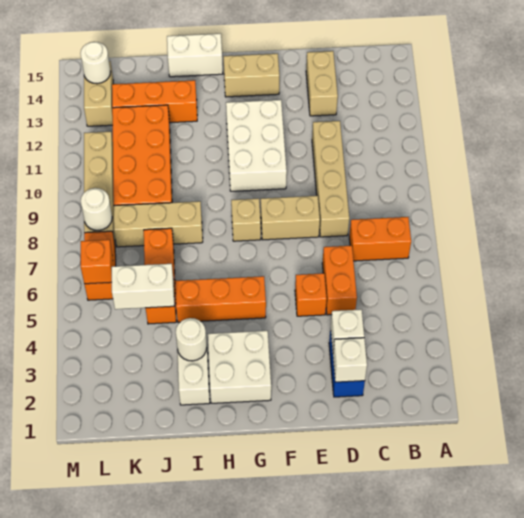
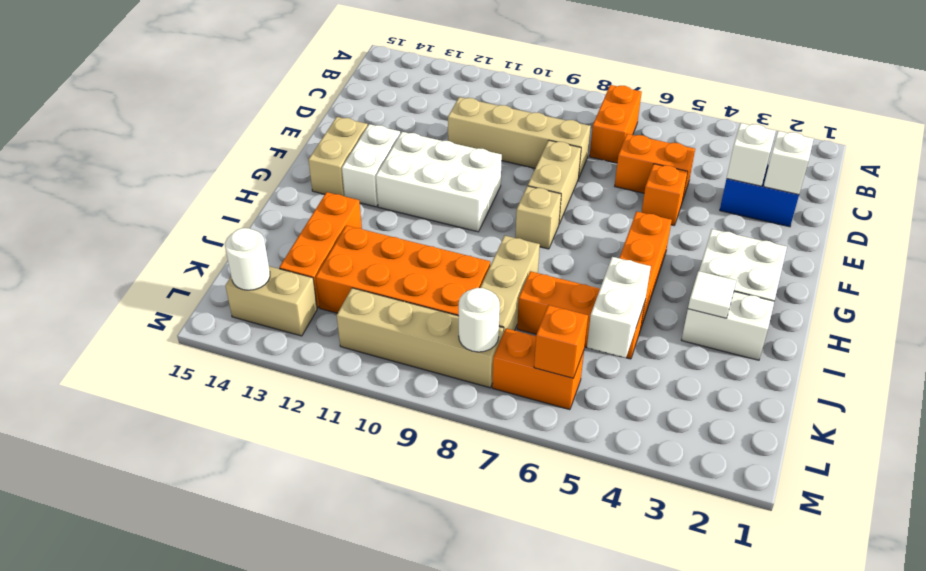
tan 1x2 brick [306,51,338,116] -> none
white 1x2 brick [167,34,223,77] -> white 1x2 brick moved to [342,124,401,207]
white 1x1 round brick [176,318,207,361] -> white 1x1 tile [688,271,736,318]

